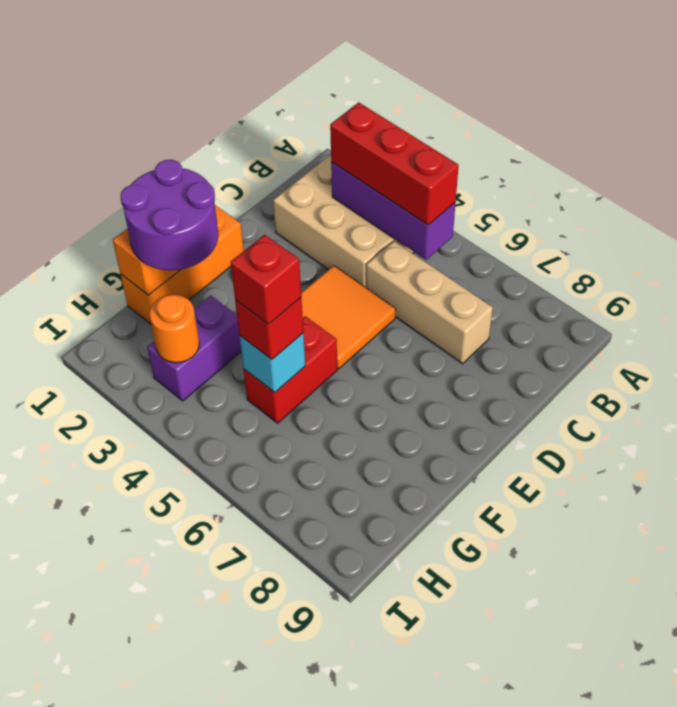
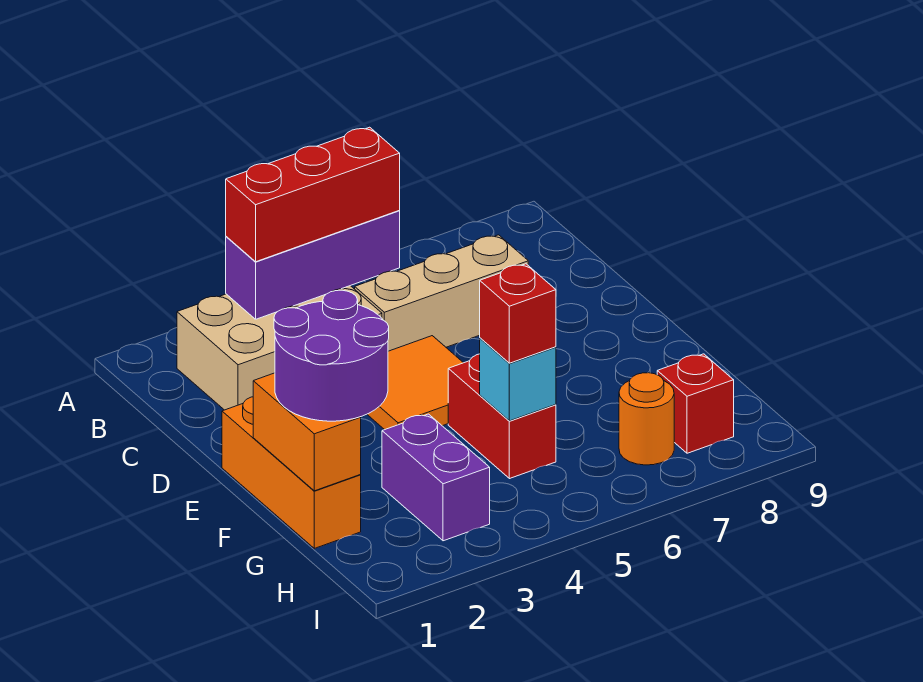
red 1x1 brick [231,235,301,324] -> red 1x1 brick moved to [657,354,734,453]
orange 1x1 round brick [149,295,199,363] -> orange 1x1 round brick moved to [619,373,674,465]

